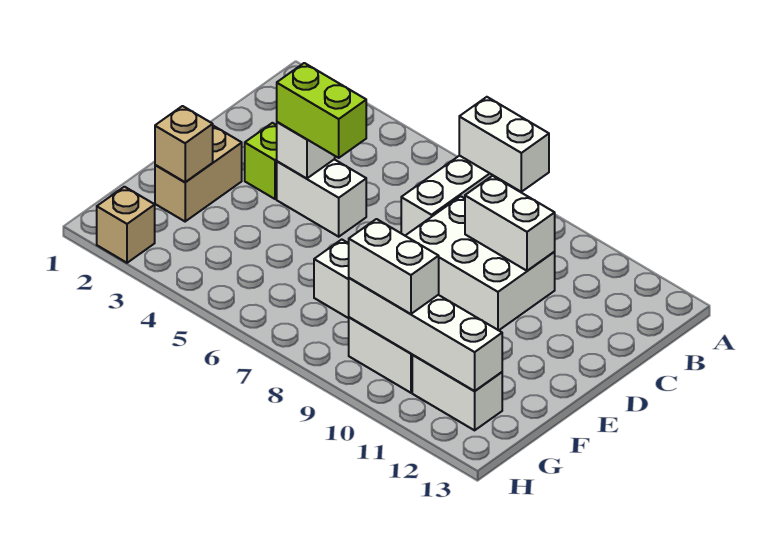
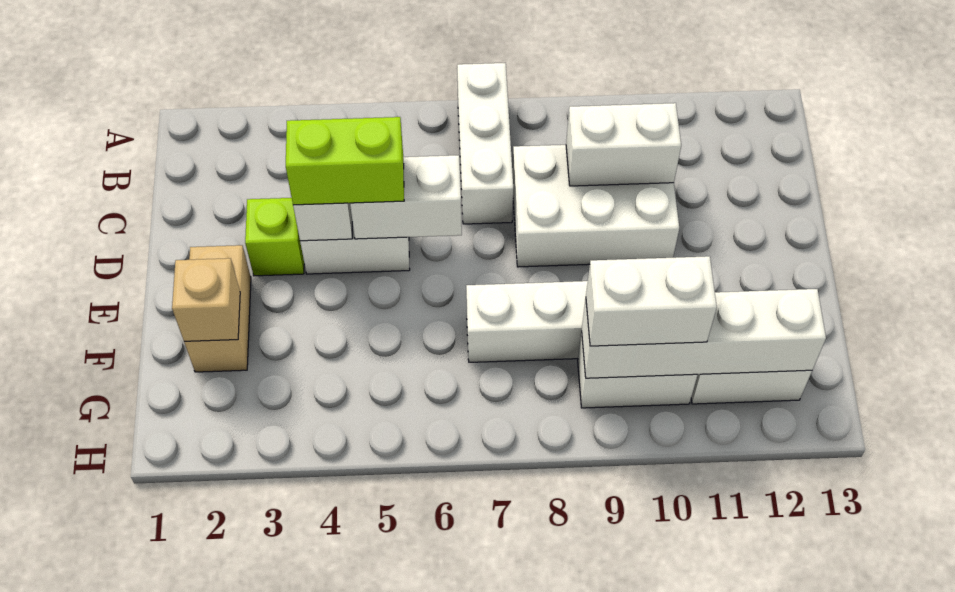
white 1x2 brick [459,97,549,192] -> white 1x2 brick moved to [350,155,462,239]
tan 1x1 brick [97,187,155,263] -> none

